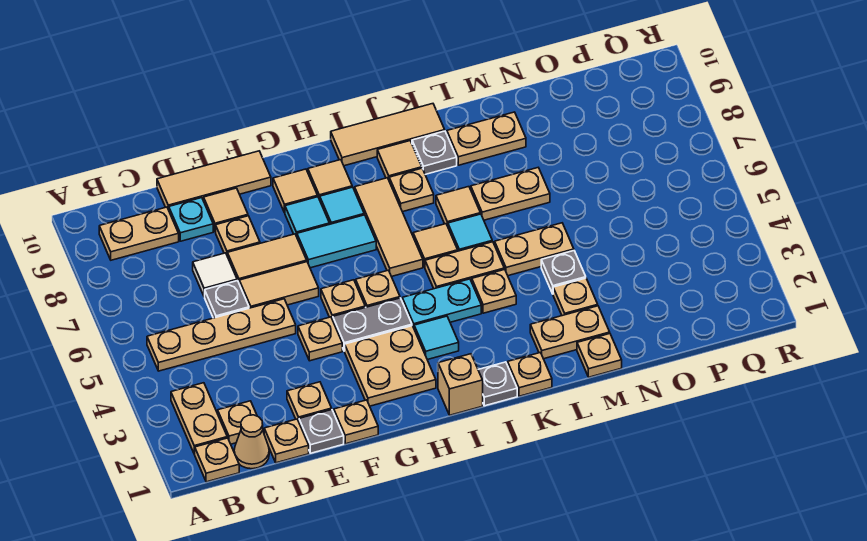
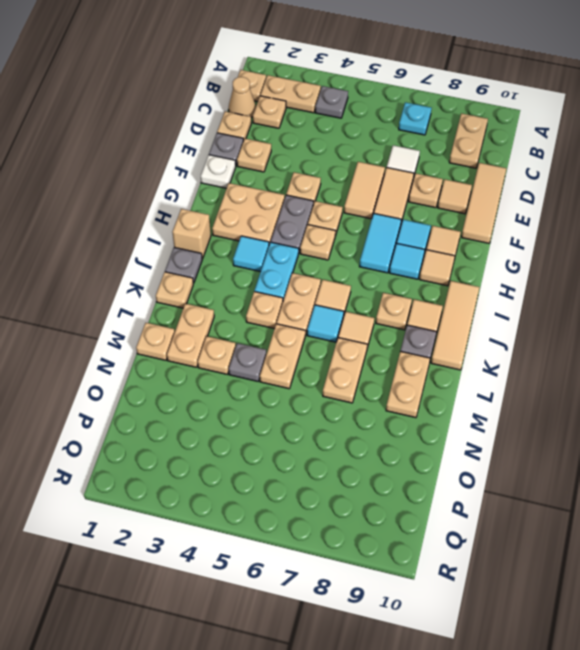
tan 1x4 plate [147,299,296,371] -> none
grey 1x1 plate [205,281,249,318] -> grey 1x1 plate moved to [315,86,348,118]
cyan 1x1 plate [169,198,213,241] -> cyan 1x1 plate moved to [399,102,432,135]
tan 1x1 plate [334,400,378,444] -> white 1x1 plate [201,155,236,188]
tan 1x3 tile [355,178,423,276] -> none

